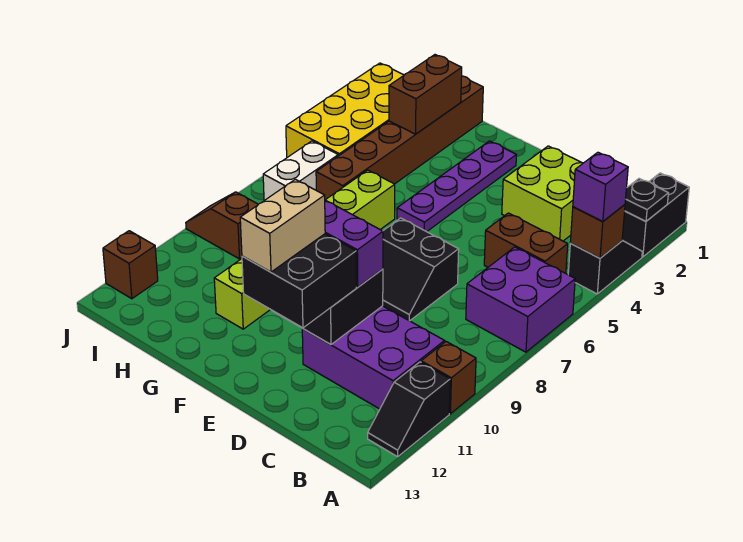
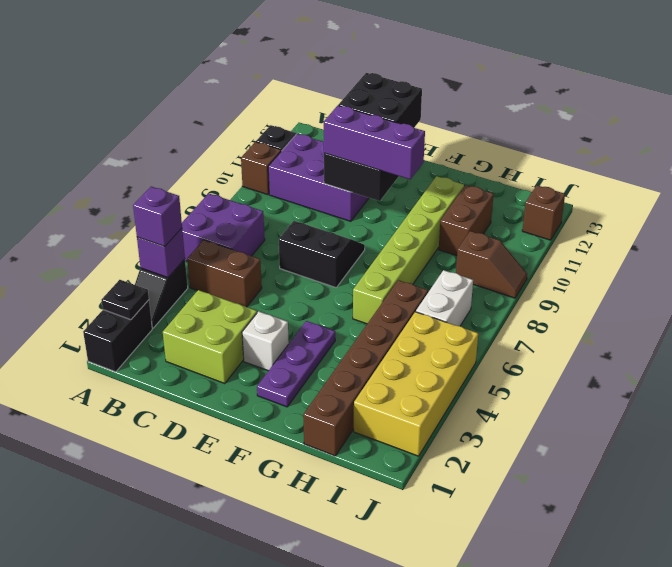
brown 1x1 brick [570,205,625,258] -> purple 1x1 brick [137,228,185,277]
none -> white 1x1 brick [242,311,289,371]
tan 1x2 brick [240,179,325,272] -> none
purple 1x4 plate [397,141,516,232] -> purple 1x3 plate [257,321,335,407]
brown 1x2 brick [389,55,462,134] -> brown 1x2 brick moved to [439,185,494,256]

